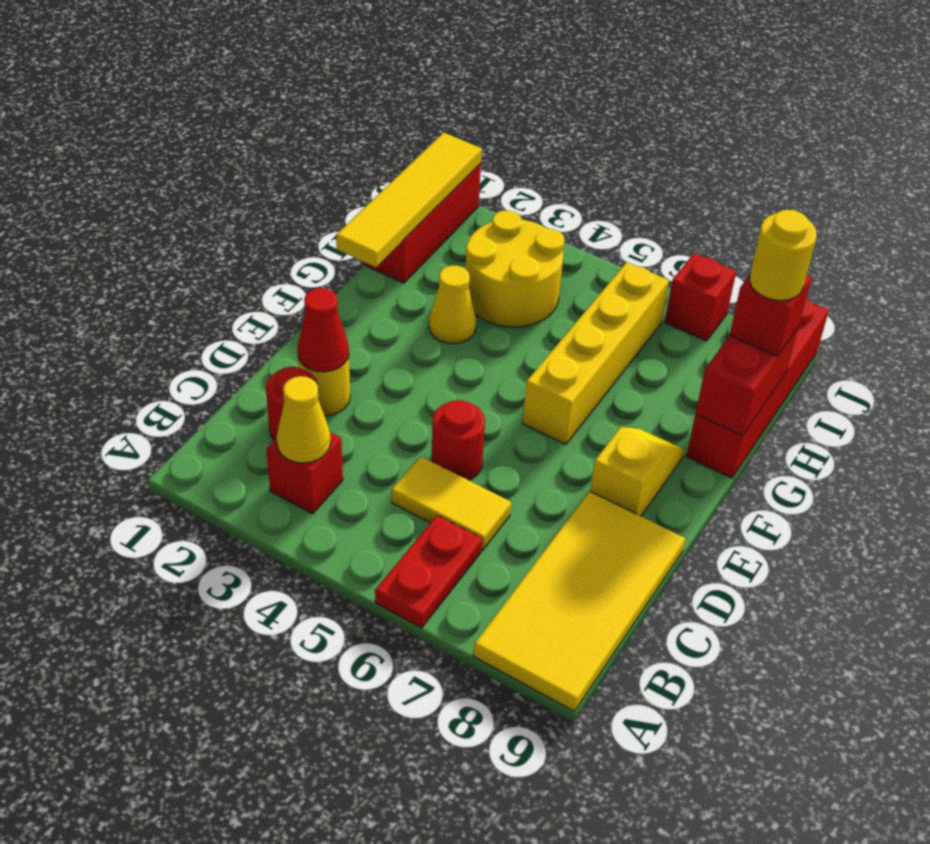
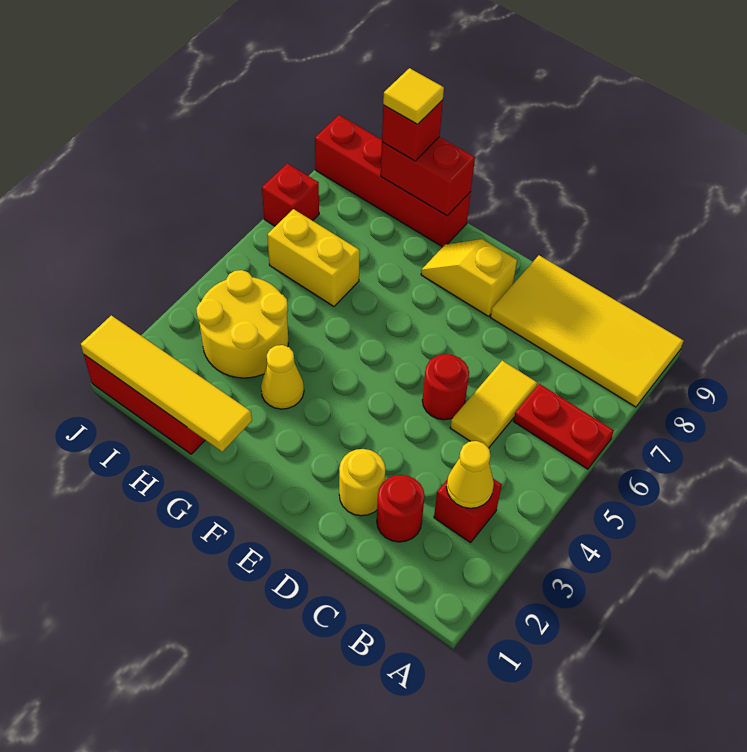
red 1x1 cone [298,288,349,372] -> none
yellow 1x4 brick [523,262,669,445] -> yellow 1x2 brick [267,209,360,306]
yellow 1x1 round brick [749,210,817,301] -> yellow 1x1 tile [383,68,444,124]

